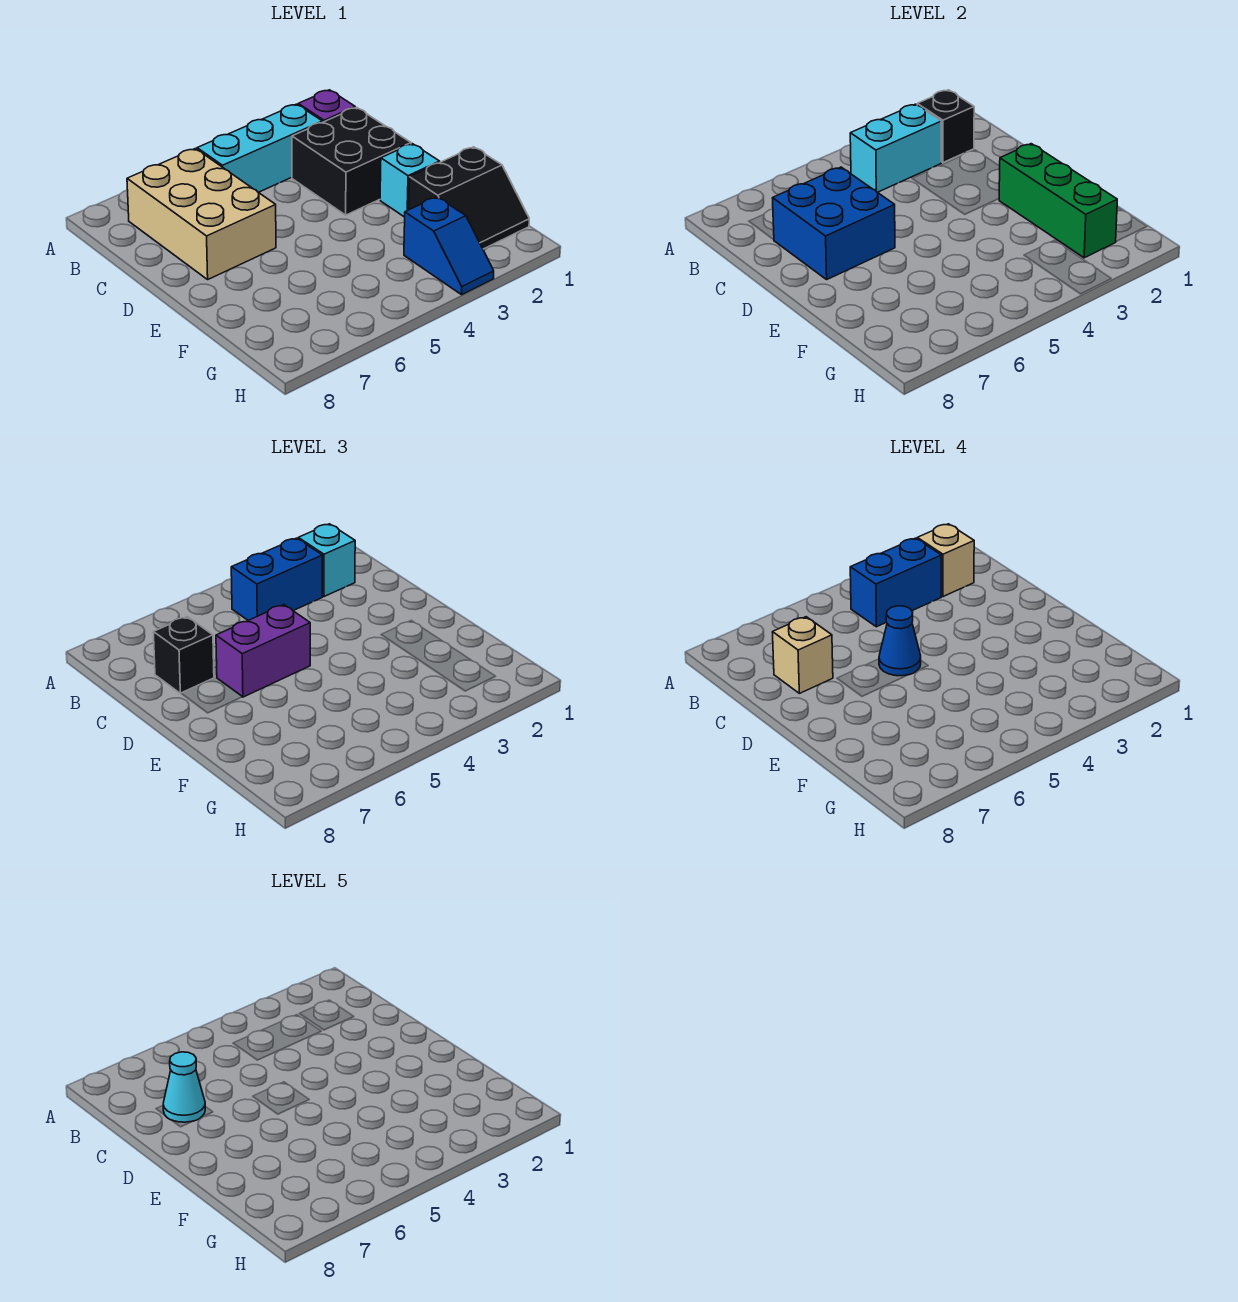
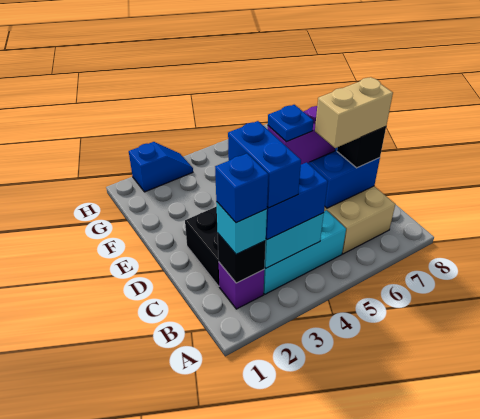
tan 1x1 brick [917,524,974,597] -> blue 1x1 brick [215,154,268,223]
blue 1x2 brick [850,538,941,627] -> blue 1x2 brick turned to [228,121,301,208]
tan 1x1 brick [773,617,833,693] -> tan 1x2 brick [315,77,393,148]
cyan 1x1 cone [163,1052,205,1122] -> none
blue 1x1 cone [879,606,921,676] -> blue 1x1 plate [268,105,314,142]
cyan 1x1 brick [380,144,440,217] -> none
green 1x3 brick [999,144,1117,258] -> none
black 2x2 slope [409,147,529,249] -> none
blue 1x2 slope [404,197,494,295] -> blue 1x2 slope turned to [129,142,193,192]

